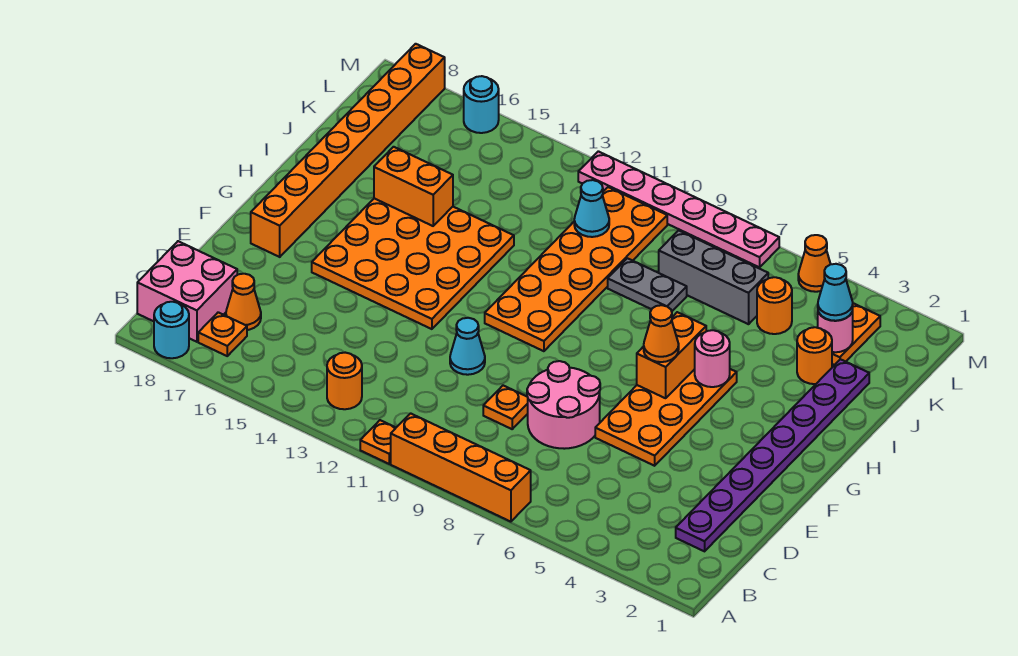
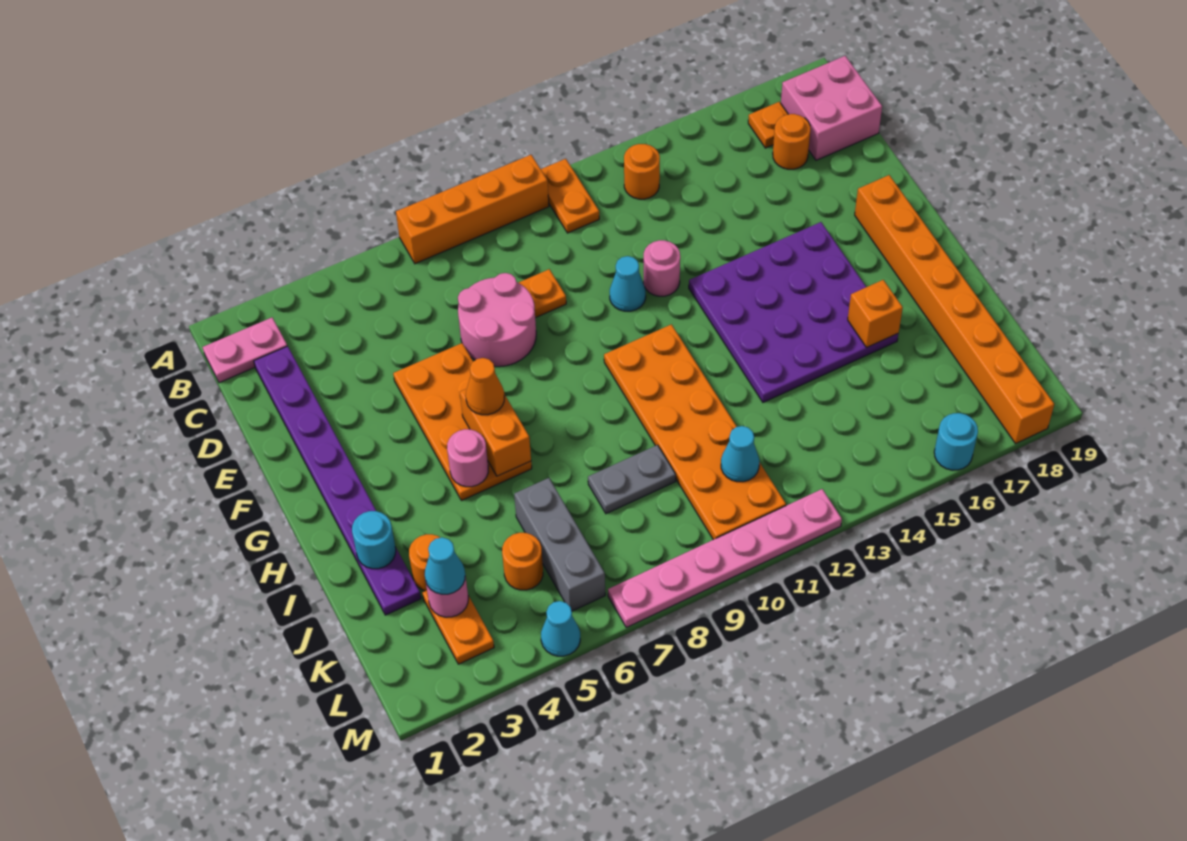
orange 1x1 plate [360,420,396,464] -> orange 1x2 plate [541,159,599,233]
cyan 1x1 round brick [154,302,189,358] -> cyan 1x1 round brick moved to [352,511,396,569]
none -> pink 1x2 plate [203,318,287,383]
orange 1x1 cone [226,274,261,330] -> orange 1x1 round brick [773,114,810,169]
none -> pink 1x1 round brick [644,240,680,296]
orange 4x4 plate [312,198,514,329] -> purple 4x4 plate [689,222,898,402]
orange 1x2 brick [374,147,453,226] -> orange 1x1 brick [848,280,903,347]
grey 1x3 brick [659,230,768,324] -> grey 1x3 brick turned to [514,478,605,611]
orange 1x1 cone [798,235,831,292] -> cyan 1x1 cone [541,601,580,656]

